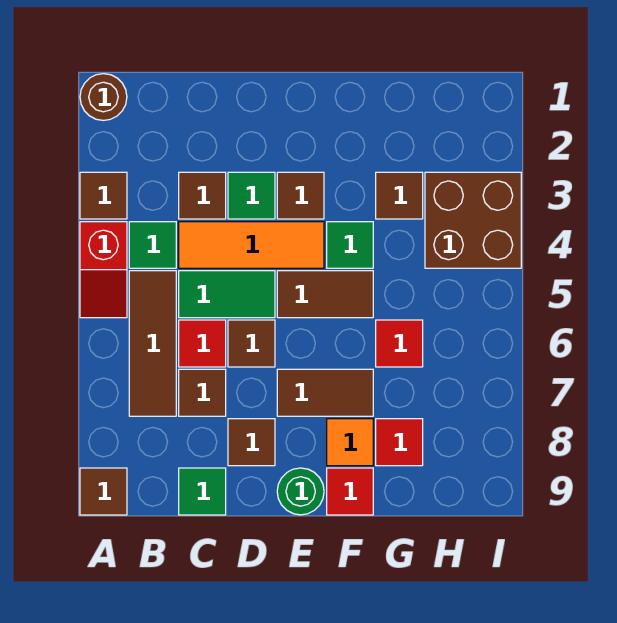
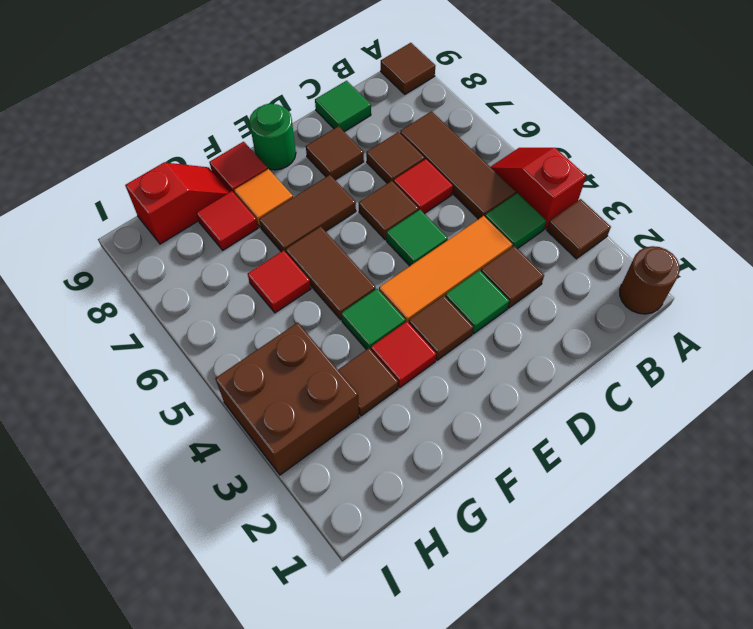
green 1x2 tile [179,271,275,318] -> green 1x1 tile [386,210,448,266]
brown 1x2 tile [277,271,373,318] -> brown 1x2 tile turned to [286,227,376,320]
none -> red 1x1 tile [371,322,436,387]
none -> red 1x2 slope [126,162,230,244]

